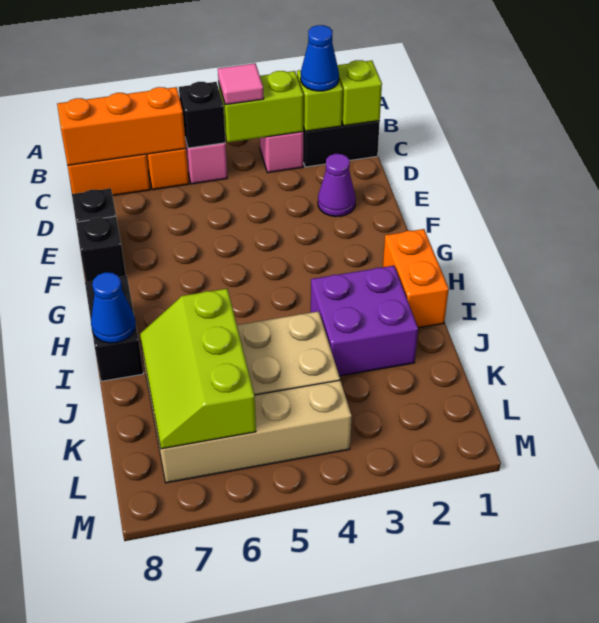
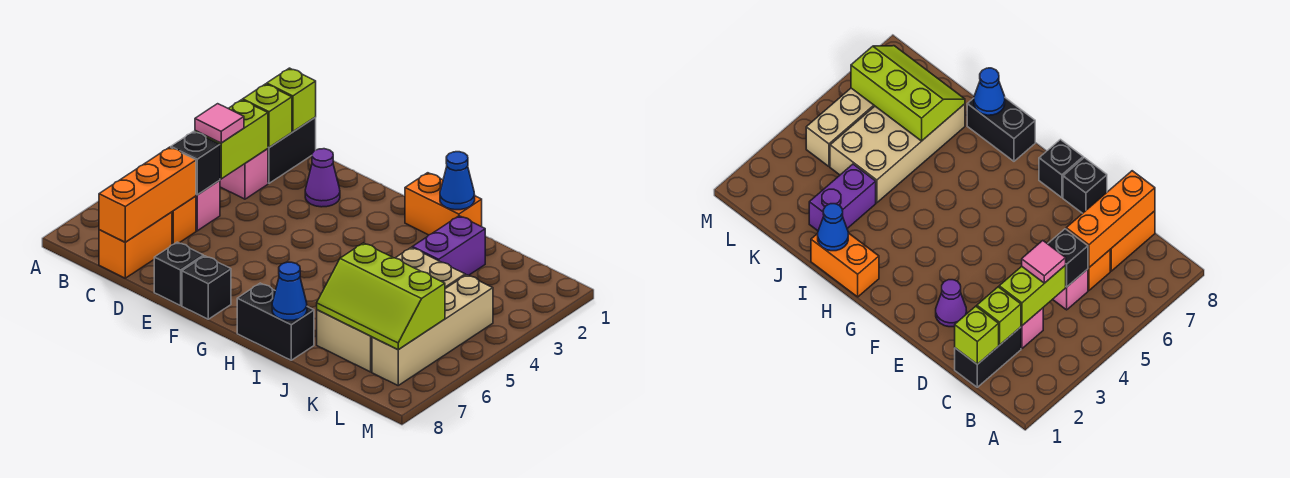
blue 1x1 cone [301,25,339,91] -> blue 1x1 cone moved to [440,152,475,210]
purple 2x2 brick [311,266,418,376] -> purple 1x2 brick [412,216,485,276]

